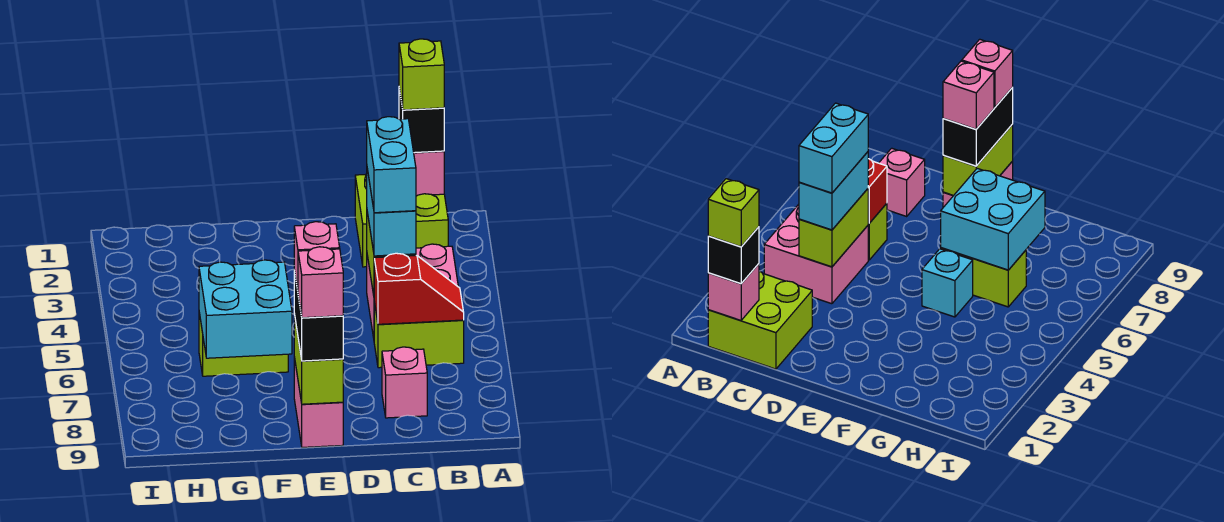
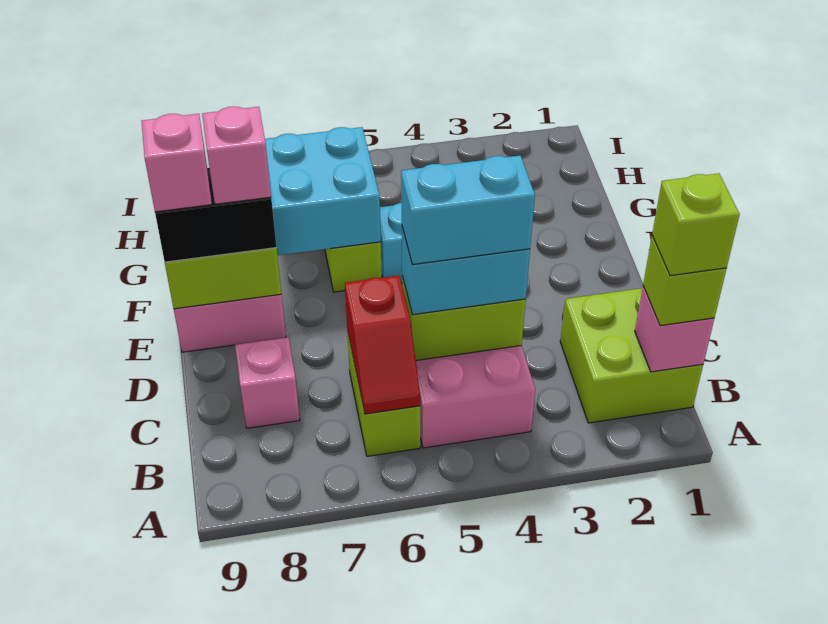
black 1x1 brick [399,89,444,153] -> lime 1x1 brick [643,236,727,326]

